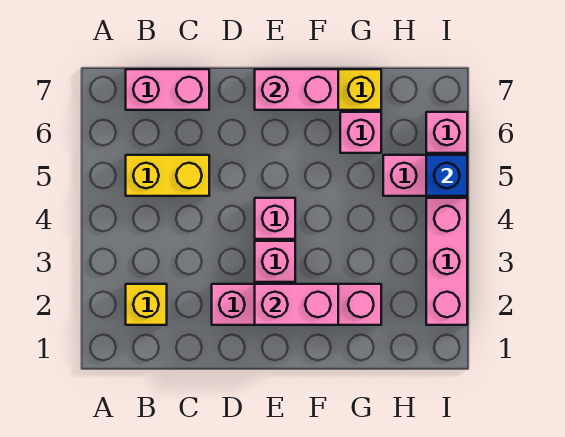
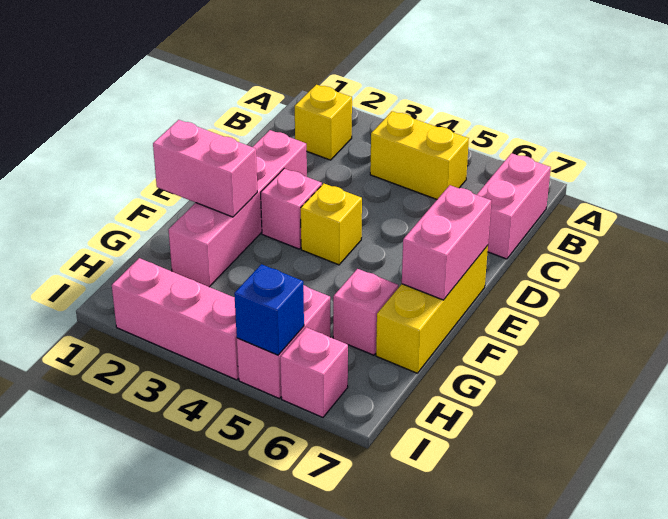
yellow 1x2 brick [126,155,209,196] -> yellow 1x2 brick turned to [370,111,469,199]
pink 1x2 brick [255,284,338,325] -> pink 1x2 brick turned to [153,120,257,217]
pink 1x1 brick [255,198,295,239] -> yellow 1x1 brick [301,184,362,265]

